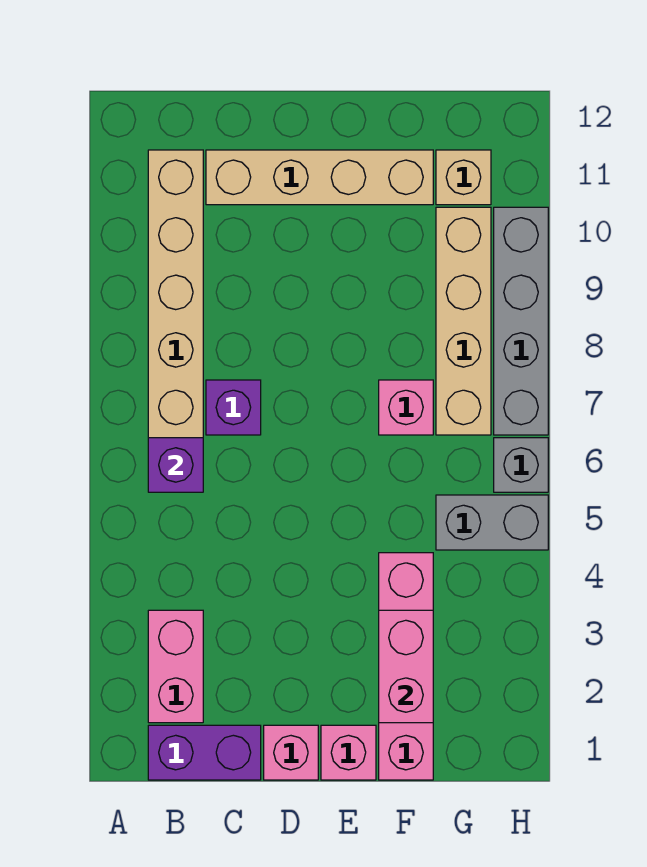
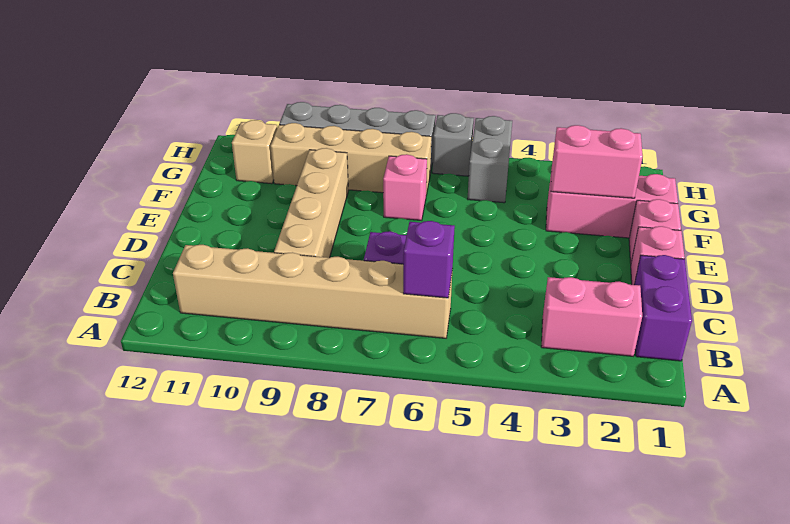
tan 1x4 brick [206,150,433,205] -> tan 1x4 brick moved to [274,148,348,258]
pink 1x4 brick [379,553,433,780] -> pink 1x3 brick [546,170,678,238]

